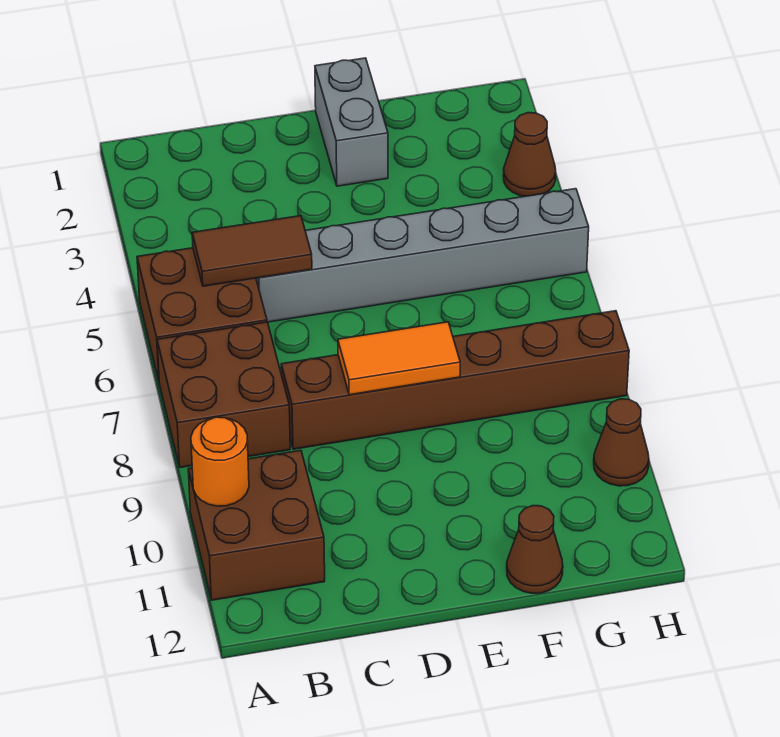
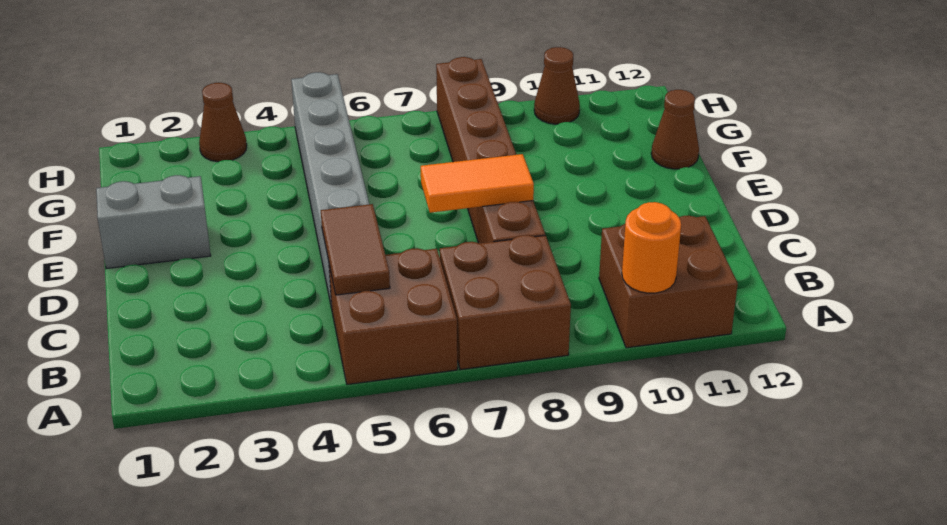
orange 1x2 tile [338,322,460,395] -> orange 1x2 tile turned to [421,154,534,213]

